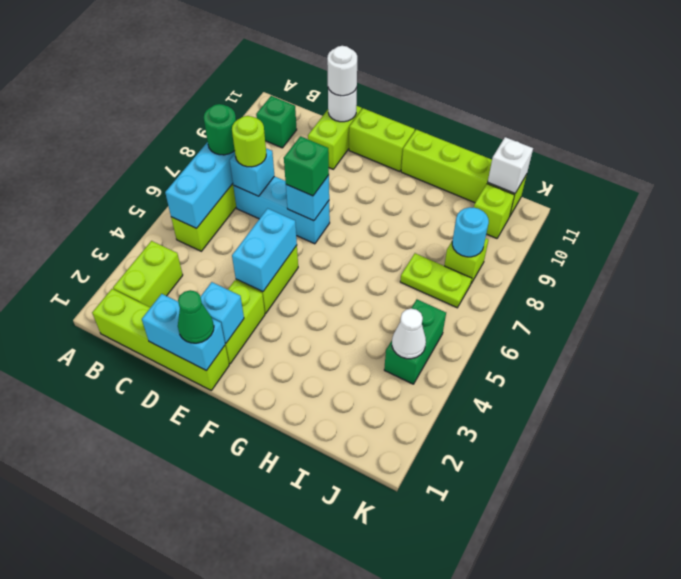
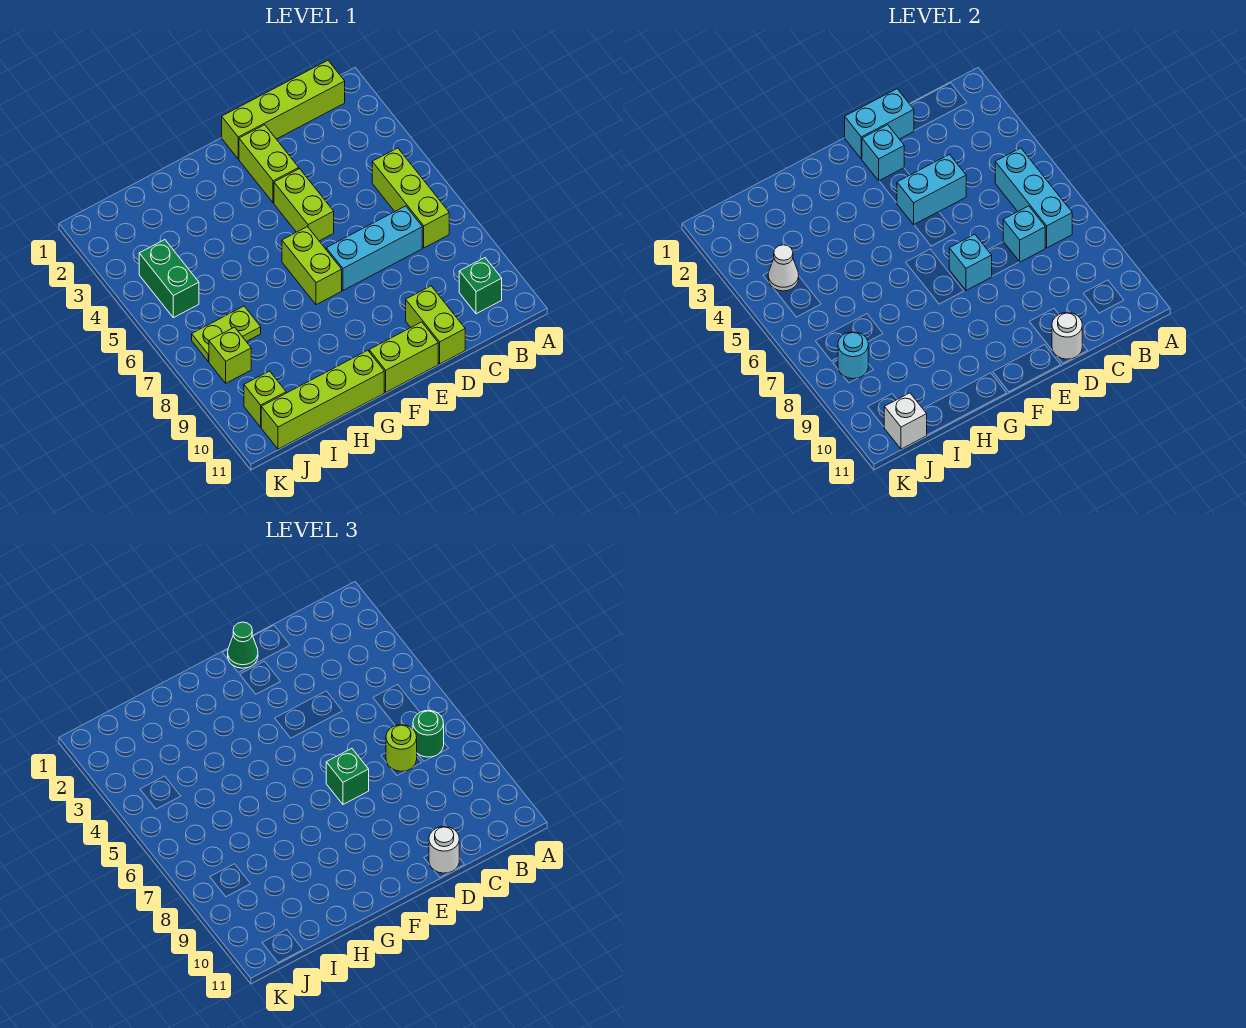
lime 1x2 brick [113,241,183,308] -> lime 1x2 brick moved to [282,227,342,305]
cyan 1x2 brick [232,208,297,292] -> cyan 1x2 brick turned to [897,154,966,225]

